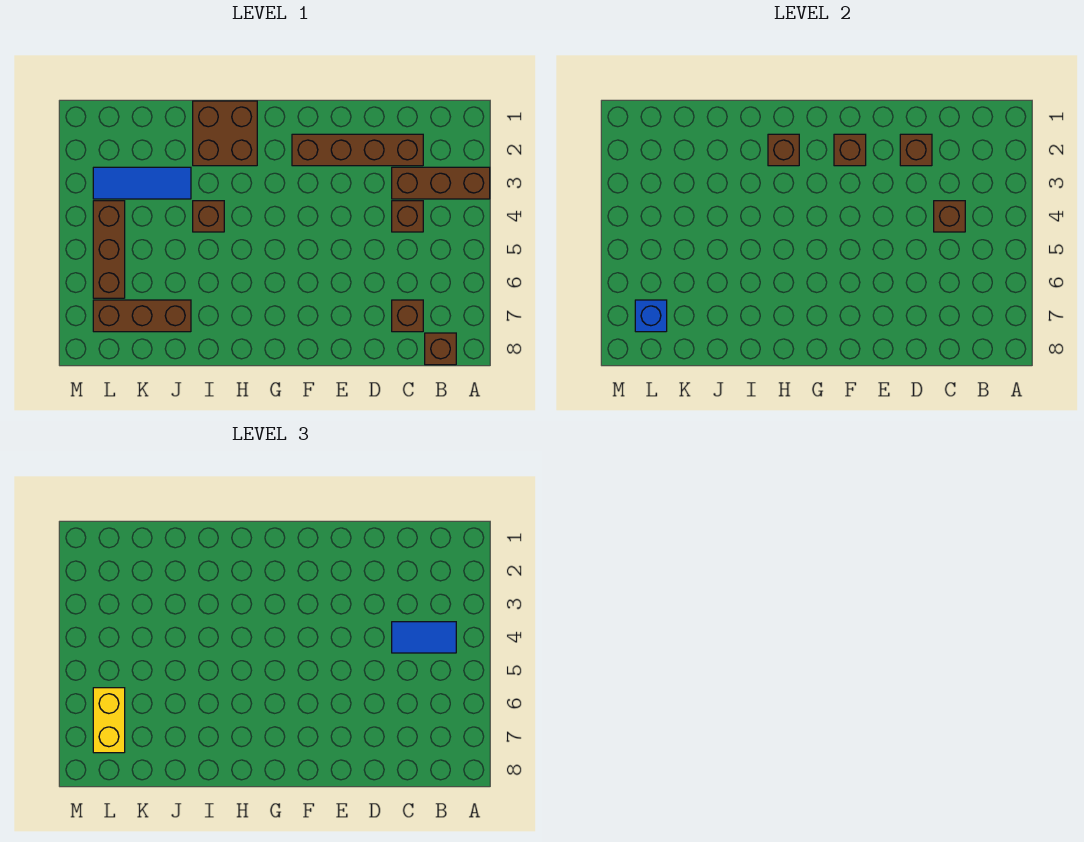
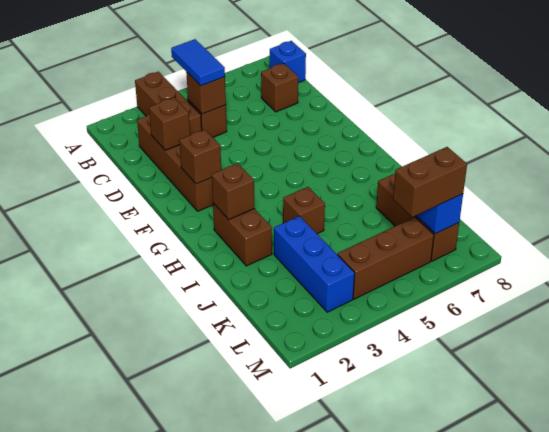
brown 1x1 brick [425,333,456,365] -> blue 1x1 brick [270,41,306,83]
brown 2x2 brick [193,101,257,166] -> brown 1x2 brick [213,203,272,266]
blue 1x3 tile [93,167,191,199] -> blue 1x3 brick [274,216,355,312]
yellow 1x2 brick [93,688,125,753] -> brown 1x2 brick [393,147,467,217]

